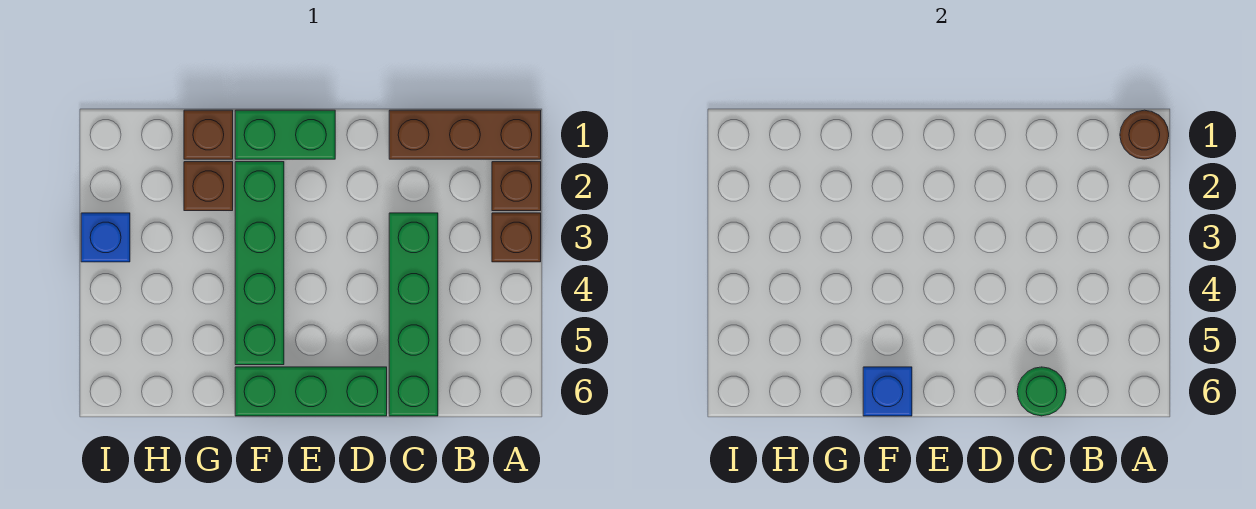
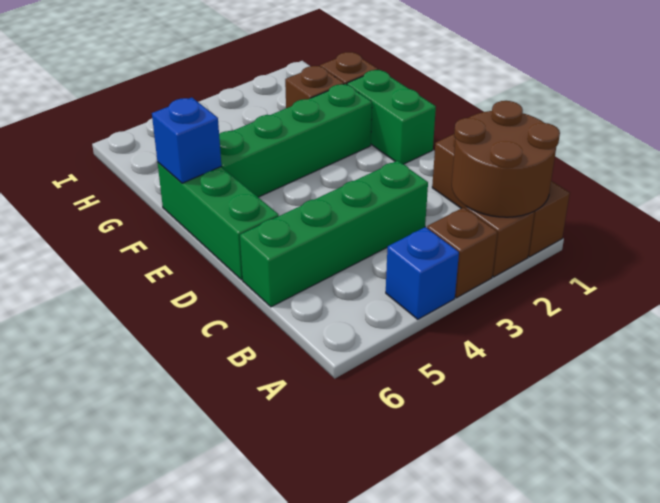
brown 1x1 round brick [1120,110,1169,159] -> brown 2x2 round brick [452,101,560,217]
green 1x1 round brick [1017,367,1066,416] -> none
blue 1x1 brick [81,213,130,262] -> blue 1x1 brick moved to [386,227,459,319]

